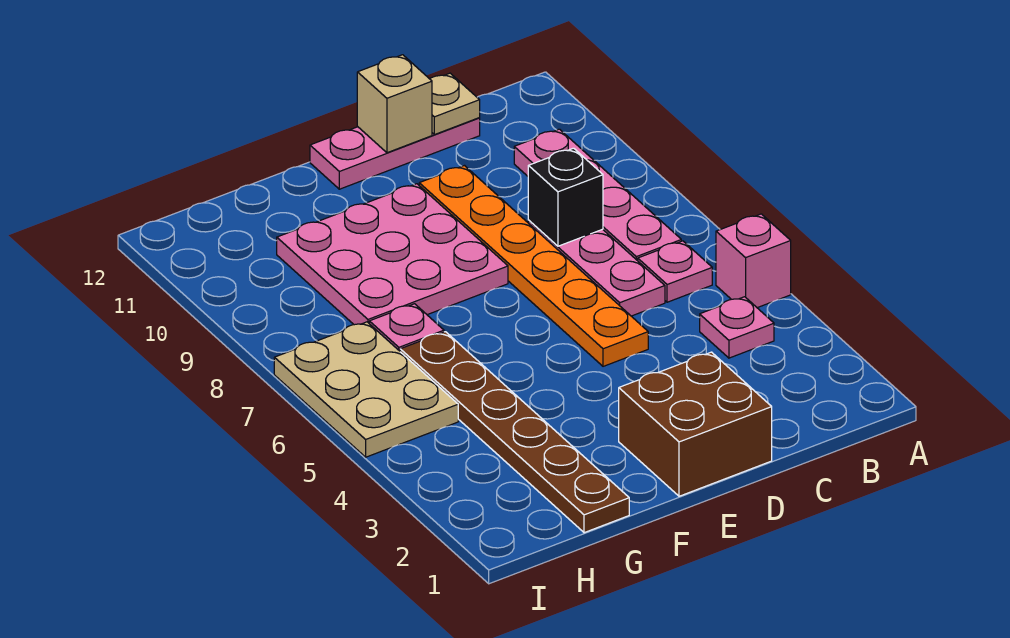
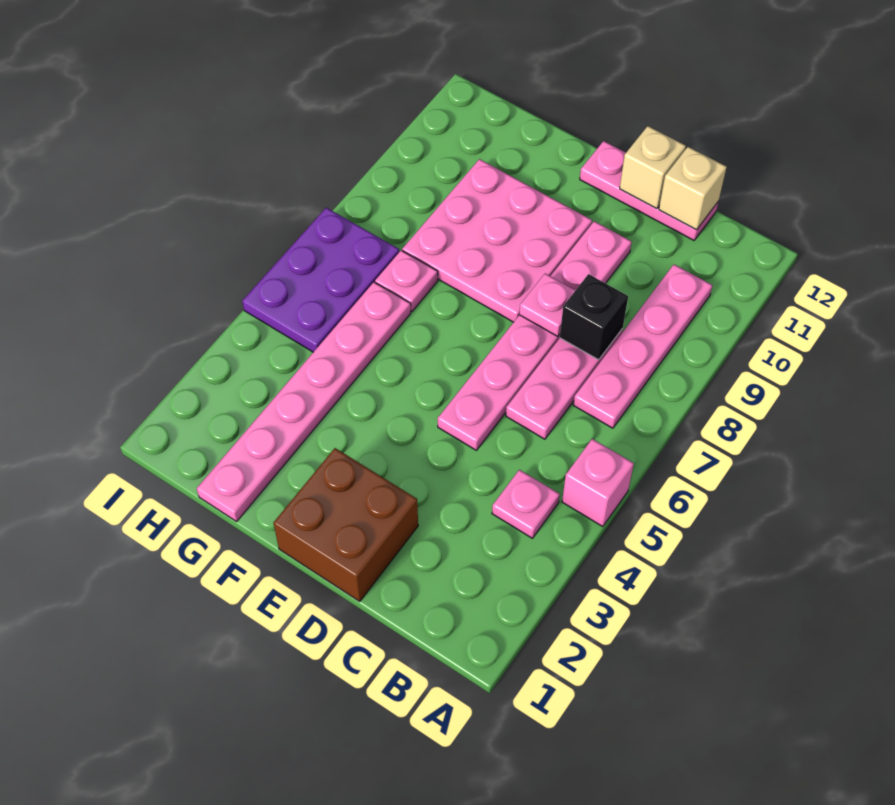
pink 1x1 plate [638,241,712,302] -> pink 1x1 plate moved to [519,274,575,337]
tan 1x1 plate [430,73,480,135] -> tan 1x1 brick [659,147,727,230]
orange 1x6 plate [419,166,648,366] -> pink 1x6 plate [438,221,632,450]
brown 1x6 plate [400,332,629,533] -> pink 1x6 plate [197,282,411,521]
tan 2x3 plate [274,322,458,457] -> purple 2x3 plate [242,208,399,352]

